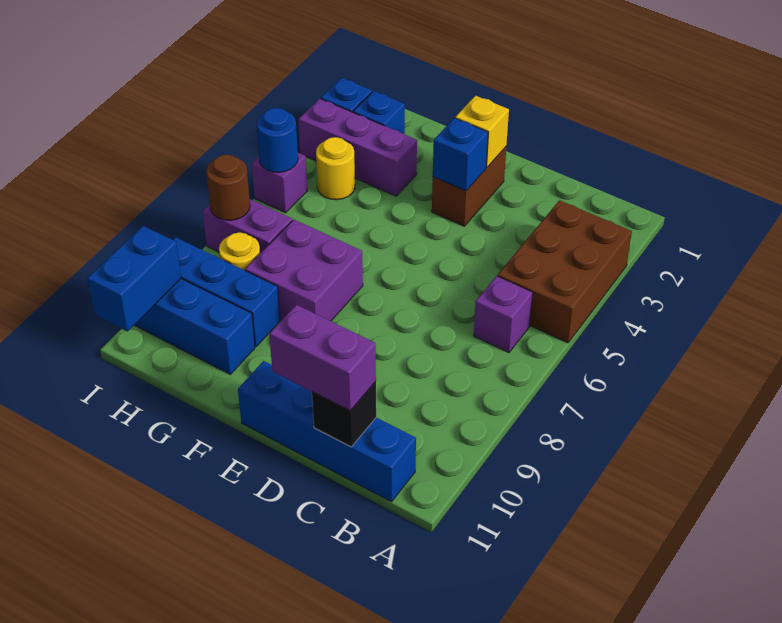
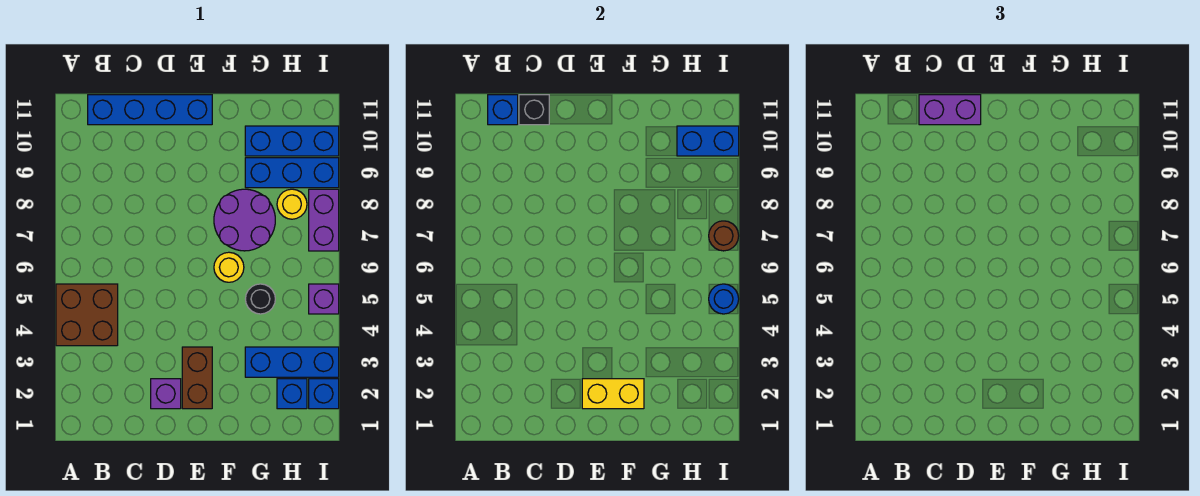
brown 2x3 brick [498,200,632,343] -> brown 2x2 brick [56,284,118,346]
purple 1x1 brick [474,276,533,353] -> purple 1x1 brick moved to [151,379,181,409]
yellow 1x1 brick [455,96,509,167] -> yellow 1x2 brick [582,379,644,409]
blue 1x1 brick [433,118,488,191] -> blue 1x1 brick moved to [488,95,518,125]
purple 2x2 brick [245,220,363,321] -> purple 2x2 round brick [214,189,275,251]
purple 1x3 brick [298,99,417,196] -> blue 1x3 brick [245,347,339,377]
none -> black 1x1 round brick [246,284,275,314]
yellow 1x1 round brick [316,137,355,200] -> yellow 1x1 round brick moved to [214,252,244,282]
purple 1x2 brick [202,199,292,253] -> purple 1x2 brick turned to [309,189,339,251]
blue 1x2 brick [87,226,181,331] -> blue 1x2 brick turned to [677,126,739,156]

